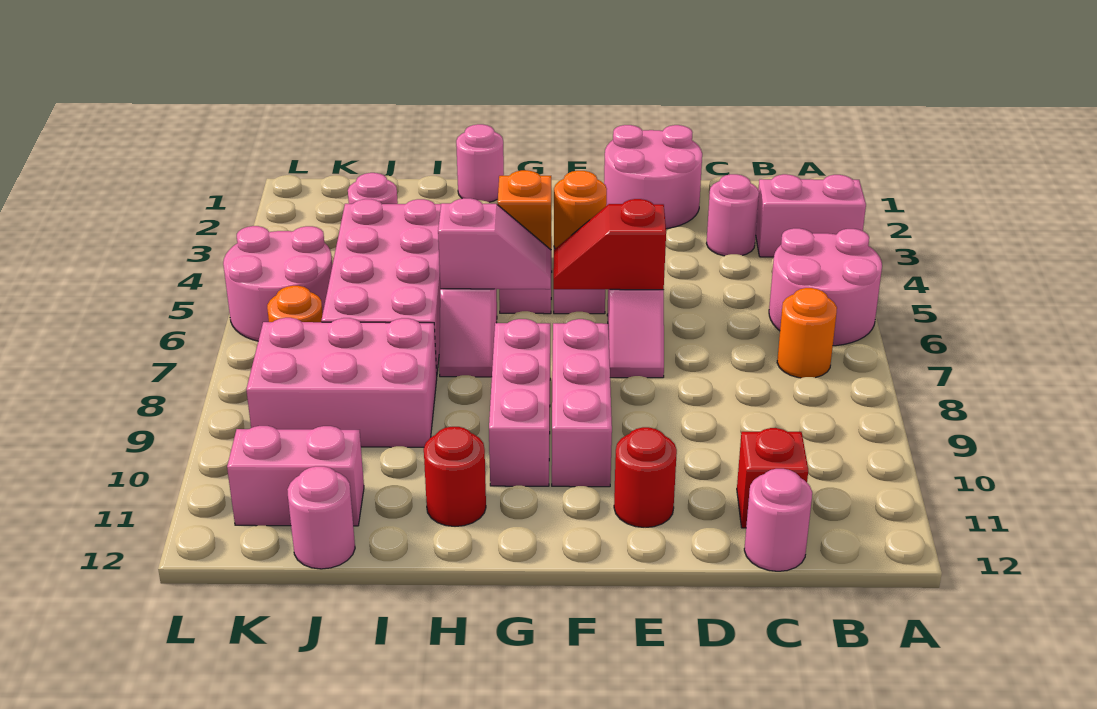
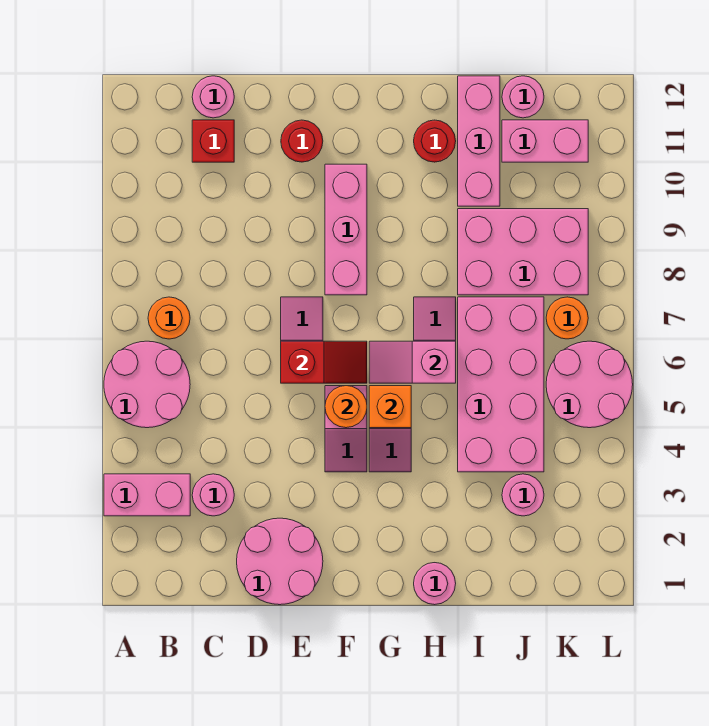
pink 1x3 brick [489,319,550,486] -> pink 1x3 brick moved to [458,76,500,206]

